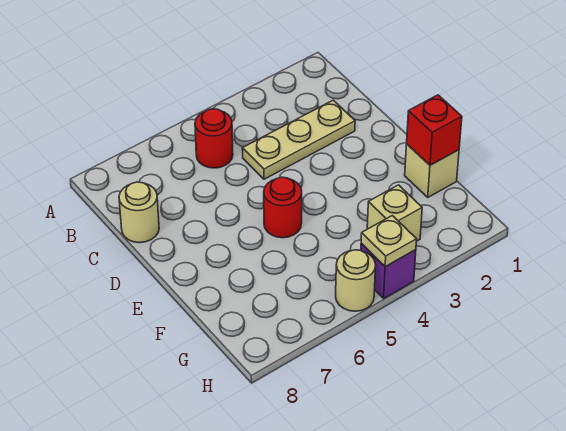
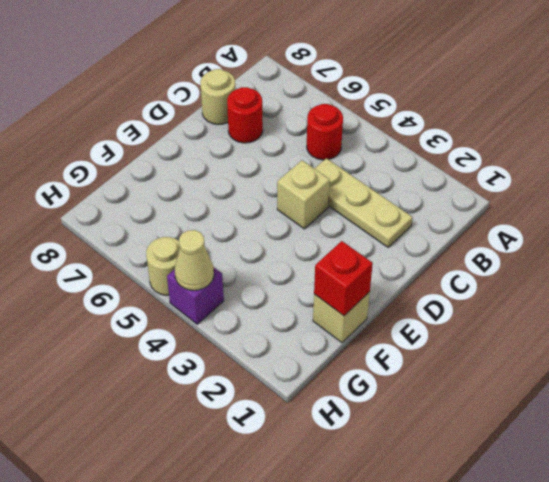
red 1x1 round brick [264,177,302,238] -> red 1x1 round brick moved to [227,87,263,143]
tan 1x1 brick [367,185,422,241] -> tan 1x1 brick moved to [277,160,330,229]
tan 1x1 plate [361,216,417,267] -> tan 1x1 cone [175,230,214,290]

